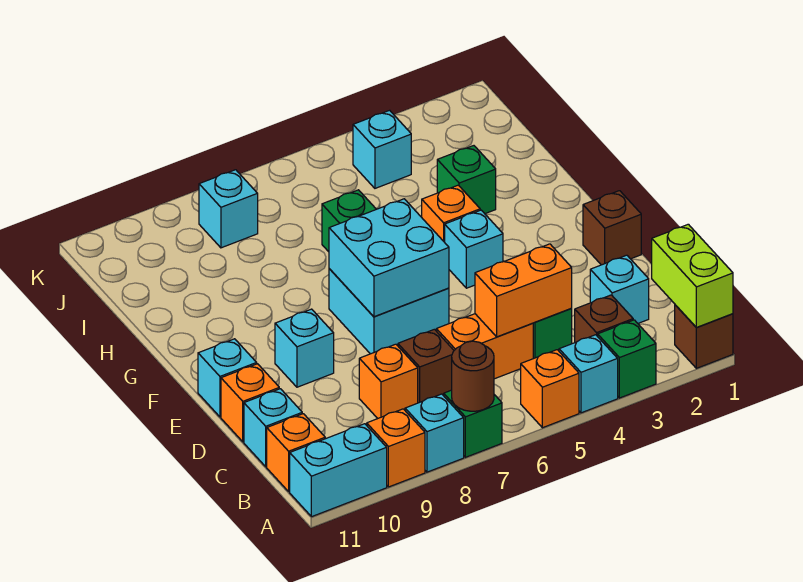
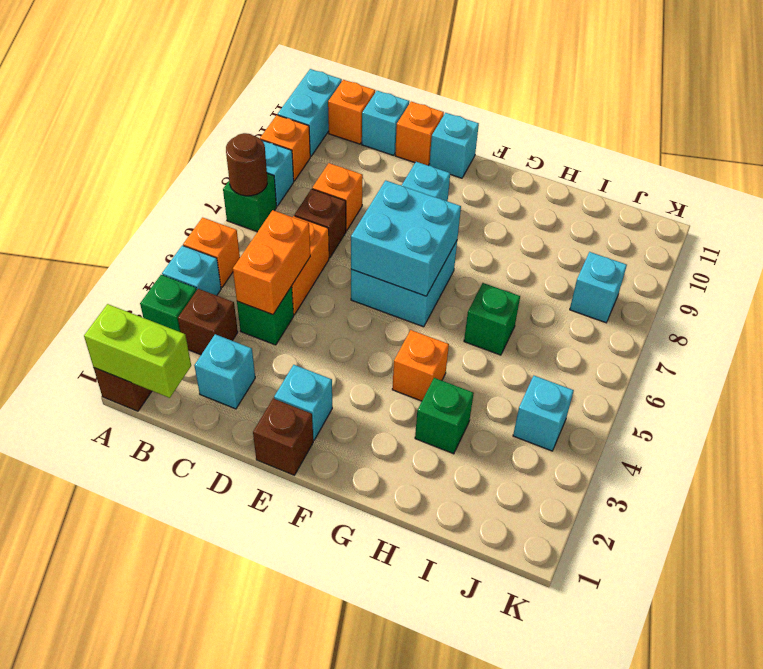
cyan 1x1 brick [445,210,503,288] -> cyan 1x1 brick moved to [274,365,332,440]

